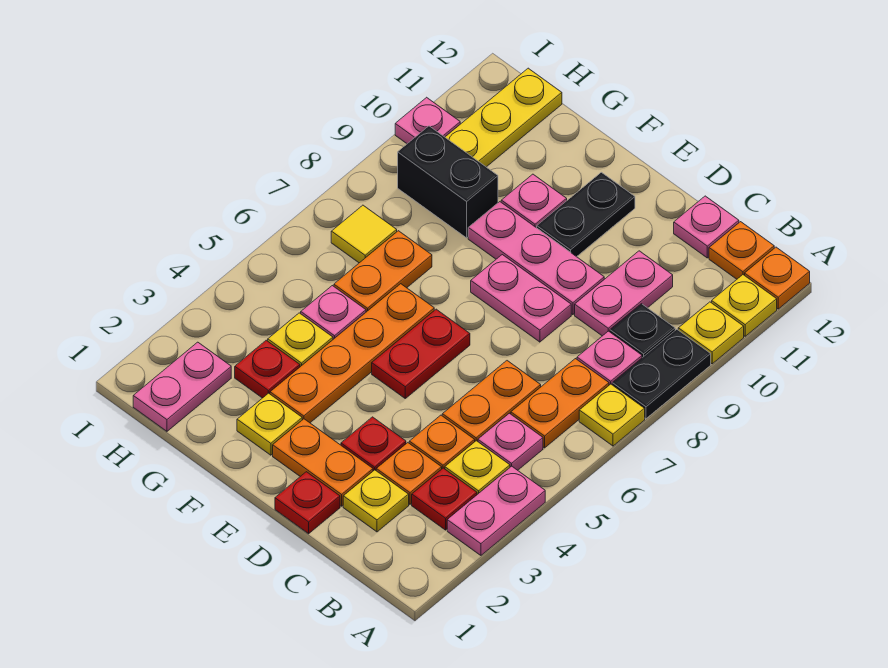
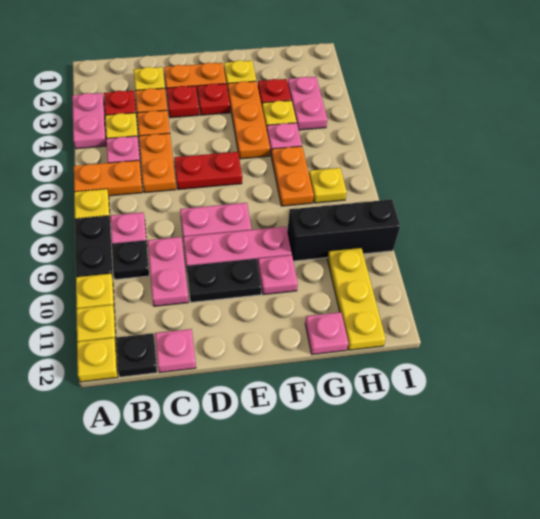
orange 1x1 plate [745,247,810,309] -> yellow 1x1 plate [77,338,118,382]
orange 1x2 plate [511,359,609,448] -> orange 1x2 plate turned to [74,160,143,196]
orange 1x1 plate [709,222,774,279] -> black 1x1 plate [116,333,157,377]
red 1x1 plate [275,472,340,534] -> red 1x1 plate moved to [197,84,230,115]
red 1x2 plate [372,309,470,398] -> red 1x2 plate turned to [174,152,242,190]
black 1x2 plate [537,172,635,257] -> black 1x2 plate turned to [187,259,262,302]
orange 1x4 plate [270,284,434,423] -> orange 1x3 plate [228,81,270,159]
black 1x2 brick [398,126,498,238] -> black 1x3 brick [287,199,400,261]
pink 1x2 plate [133,342,231,431] -> pink 1x2 plate moved to [288,77,327,130]
yellow 1x1 tile [331,205,397,263] -> yellow 1x1 plate [309,168,347,203]
pink 1x1 plate [395,97,460,144] -> pink 1x1 plate moved to [305,312,349,355]

